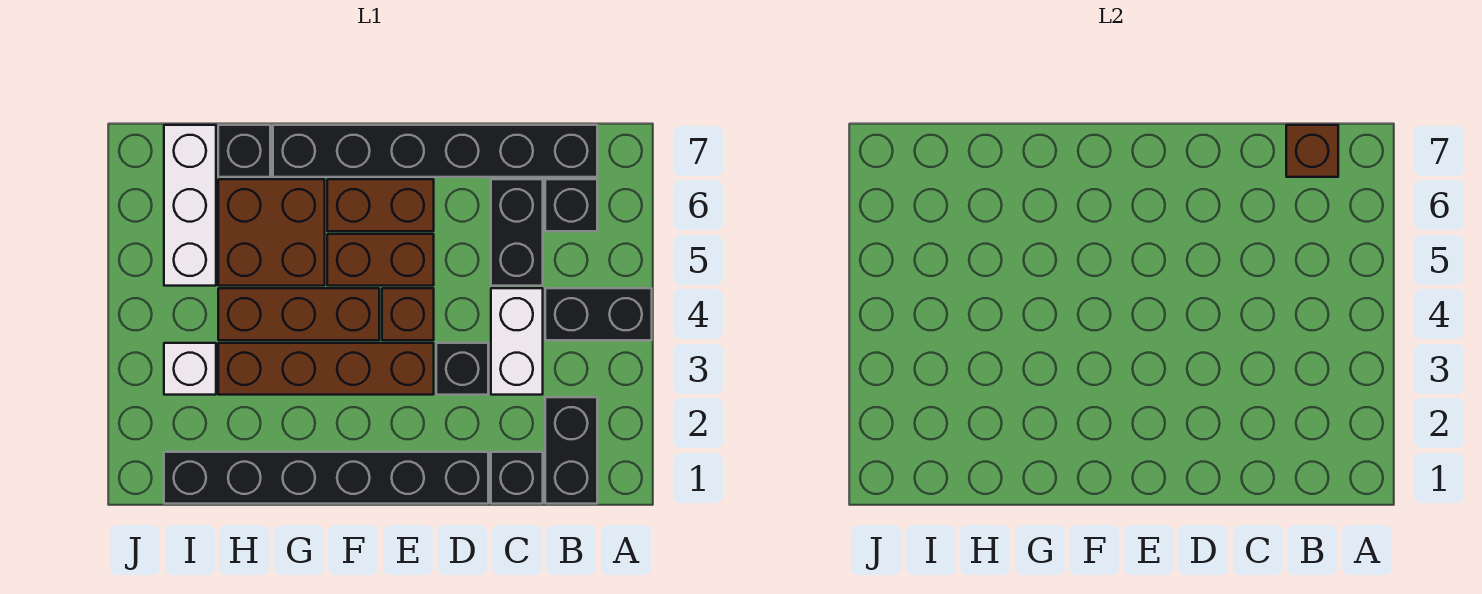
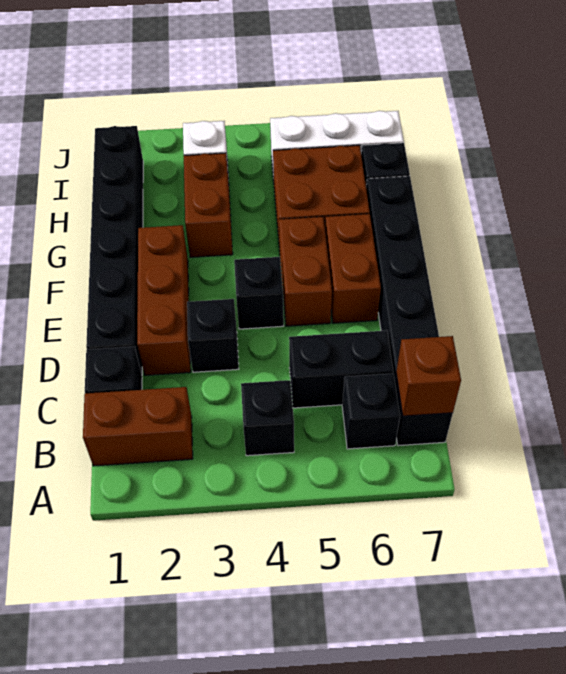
black 1x2 brick [545,288,652,340] -> black 1x1 brick [241,380,294,456]
black 1x2 brick [545,397,597,504] -> brown 1x2 brick [83,387,193,466]
white 1x2 brick [491,288,543,395] -> none
brown 1x4 brick [218,343,434,395] -> brown 1x2 brick [184,153,233,257]
brown 1x1 brick [382,288,434,340] -> black 1x1 brick [234,257,284,329]
brown 1x3 brick [218,288,379,340] -> brown 1x3 brick moved to [137,225,191,375]

